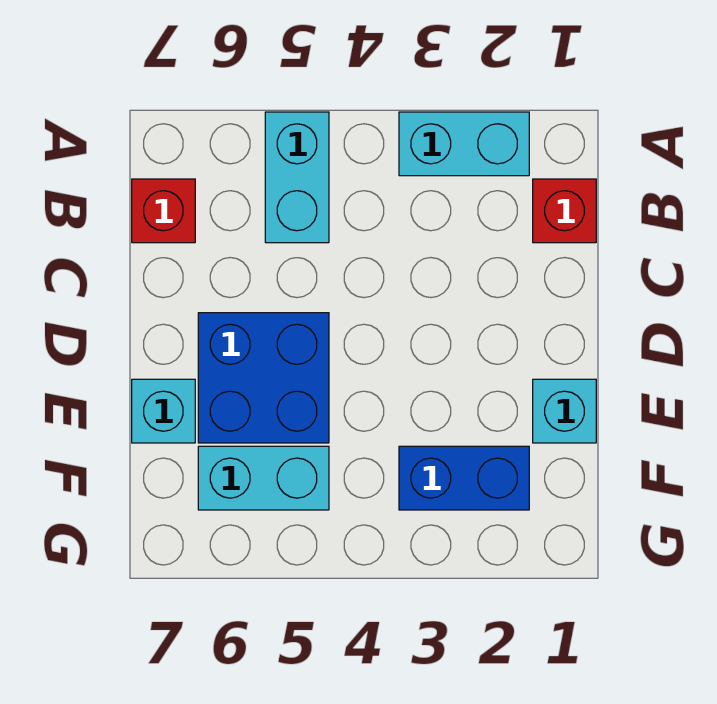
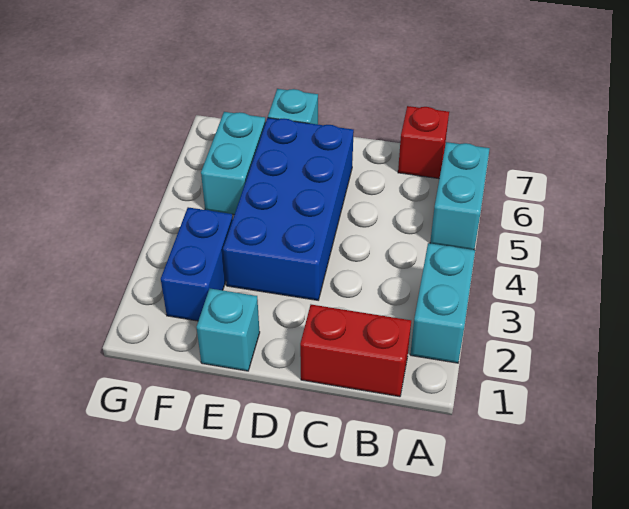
cyan 1x2 brick [265,112,329,243] -> cyan 1x2 brick turned to [430,142,490,250]
red 1x1 brick [533,179,596,243] -> red 1x2 brick [300,305,411,397]
blue 2x2 brick [198,313,329,443] -> blue 2x4 brick [223,118,354,300]

